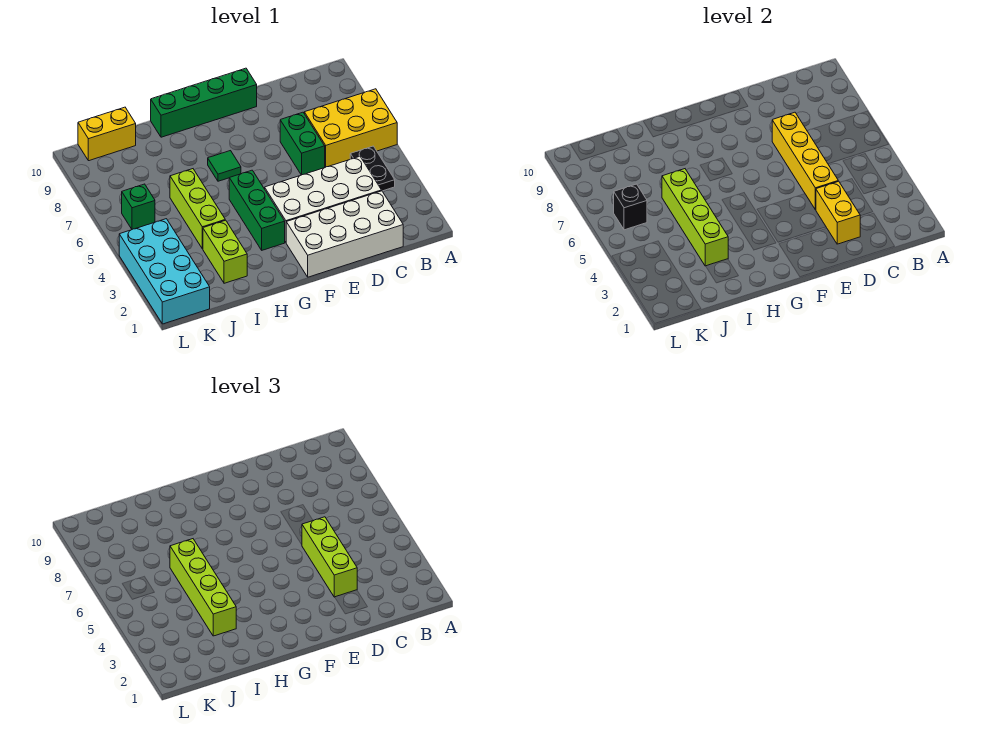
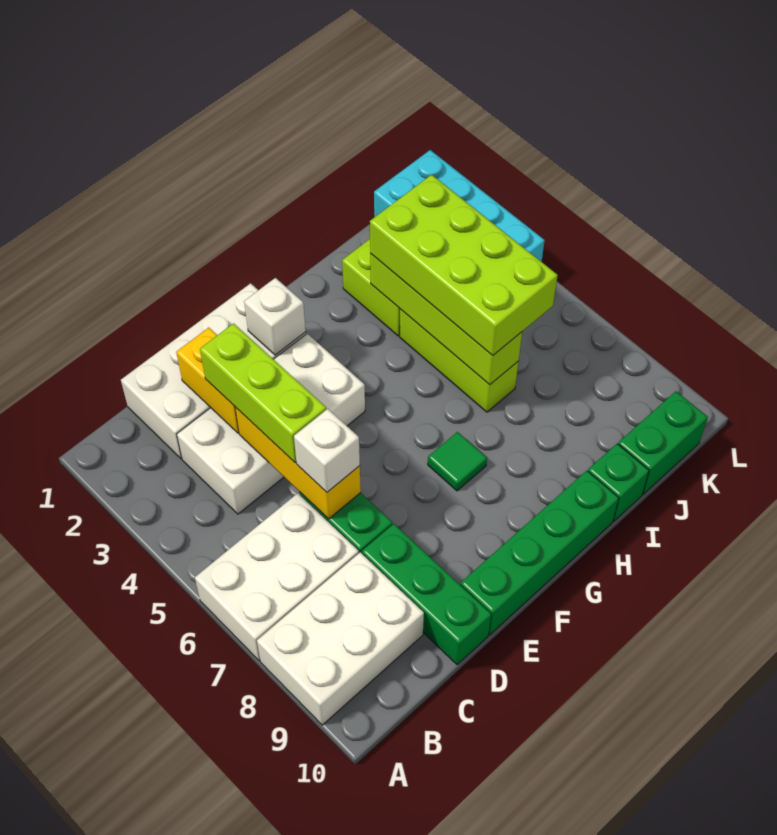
yellow 2x3 brick [304,89,397,167] -> white 2x3 brick [195,493,359,661]
none -> white 2x3 brick [257,552,424,725]
black 1x2 plate [350,146,395,191] -> none
yellow 1x4 brick [772,112,838,210] -> yellow 1x3 brick [235,407,361,519]
none -> white 1x1 brick [294,409,360,492]
none -> white 1x1 brick [244,278,306,355]
green 1x3 brick [229,170,285,250] -> green 1x3 brick moved to [362,524,491,665]
lime 1x4 brick [170,539,236,636] -> lime 2x4 brick [370,175,558,356]
yellow 1x2 brick [78,107,136,161] -> green 1x2 brick [618,391,708,494]
green 1x1 brick [122,184,155,229] -> green 1x1 brick moved to [588,444,649,521]
black 1x1 brick [614,184,647,230] -> none

